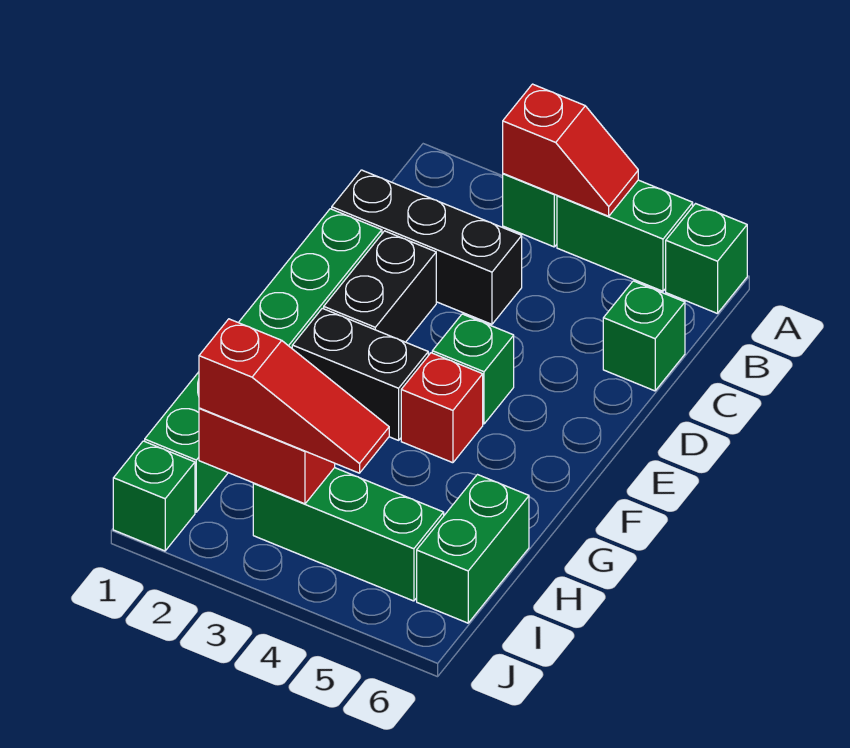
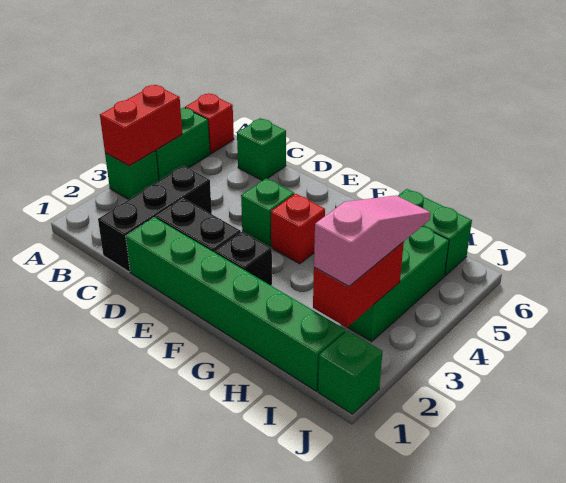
red 1x2 slope [503,84,638,216] -> red 1x2 brick [100,85,182,166]
green 1x1 brick [666,204,747,314] -> red 1x1 brick [185,93,234,154]
black 1x2 brick [292,308,428,440] -> black 1x1 brick [215,232,272,286]
red 1x3 slope [199,319,389,473] -> pink 1x3 slope [314,196,431,286]

